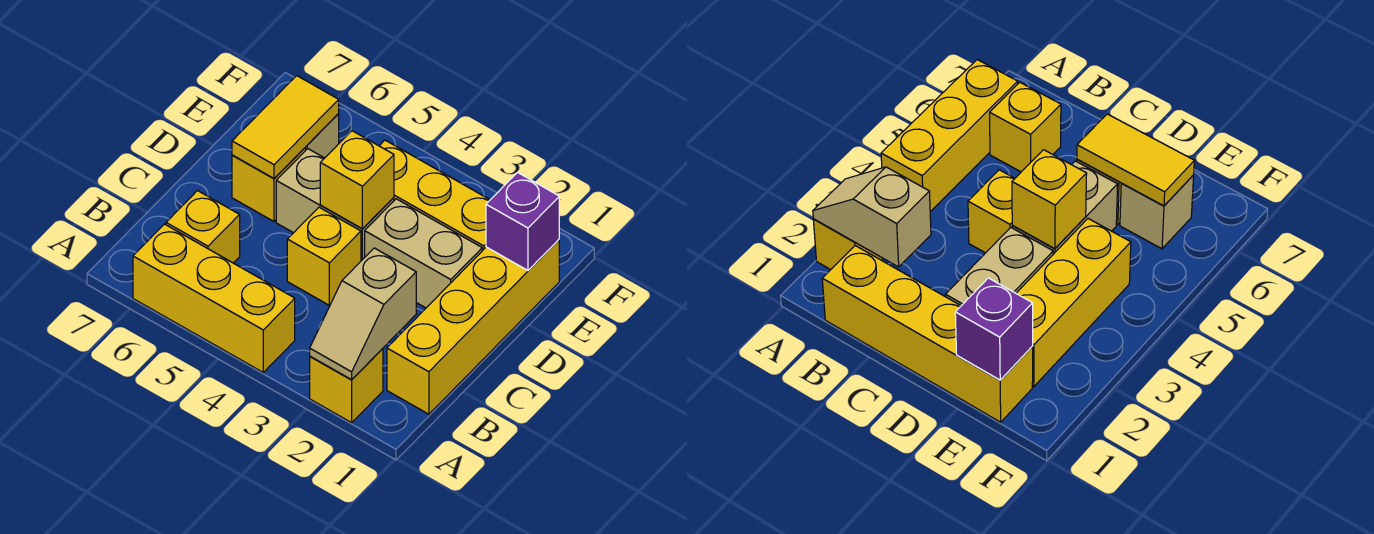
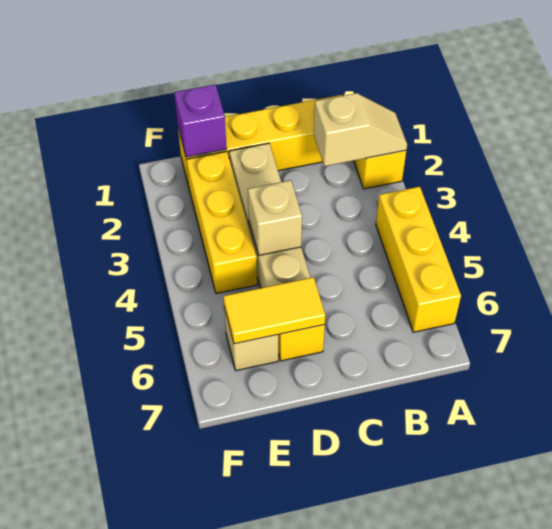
yellow 1x1 brick [166,191,240,263] -> none
yellow 1x1 brick [287,207,361,305] -> none
yellow 1x1 brick [320,131,394,229] -> tan 1x1 brick [248,180,302,255]

